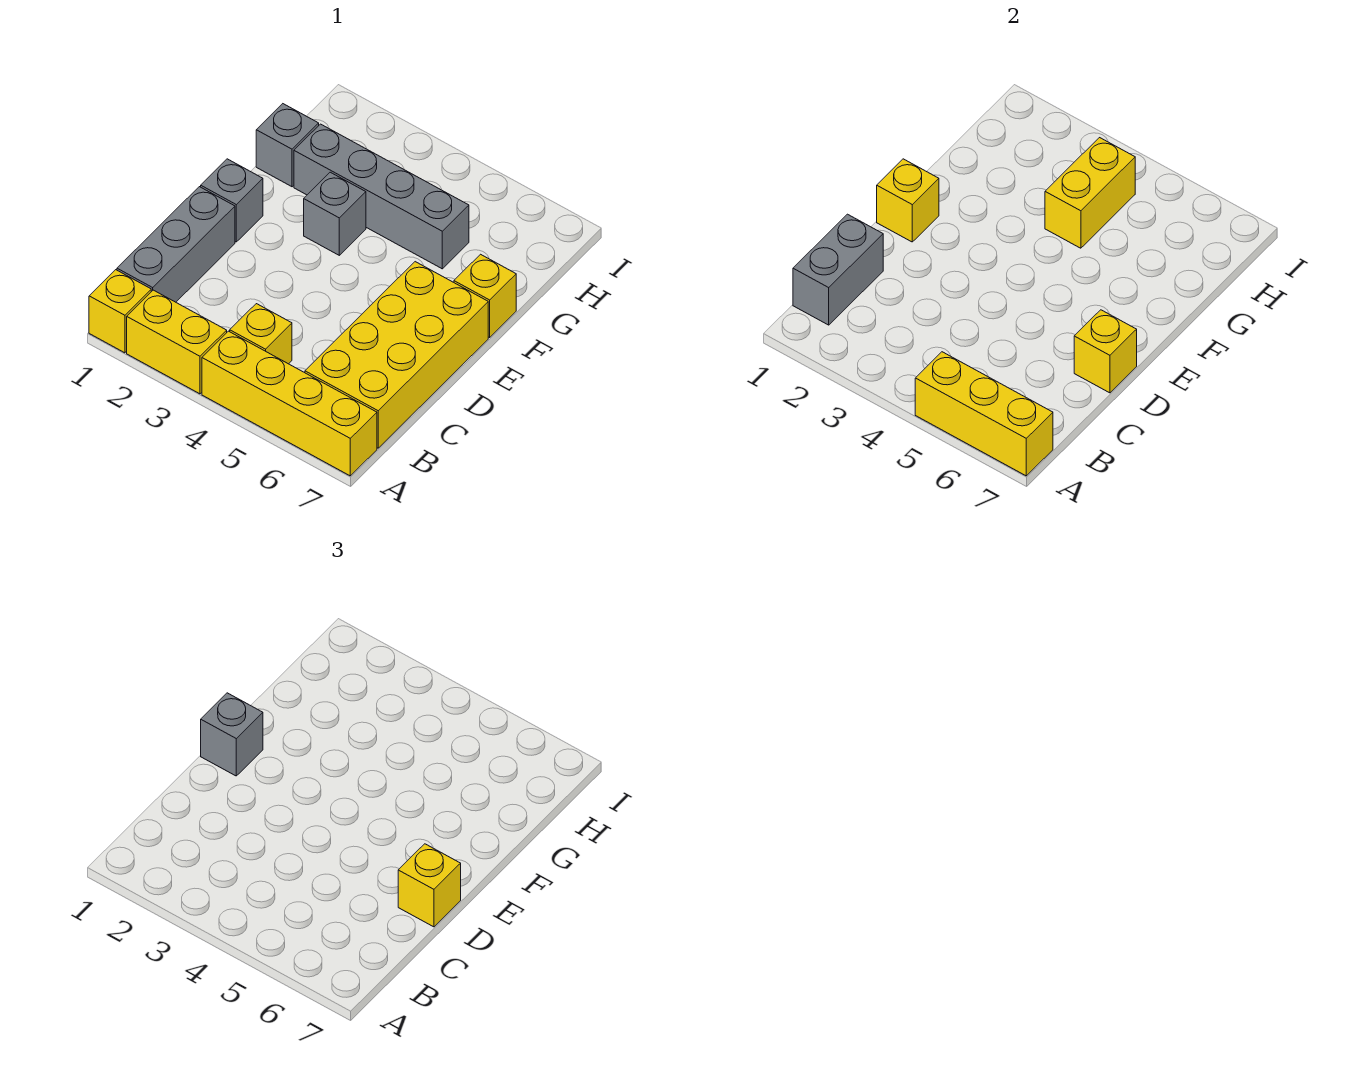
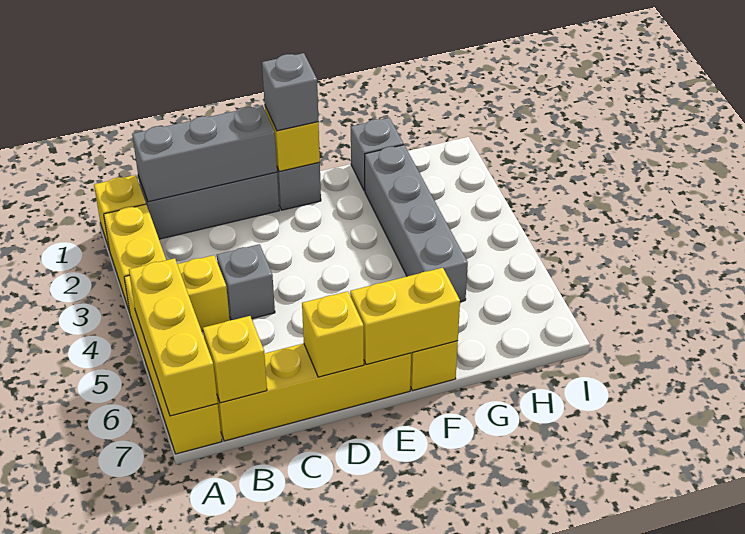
grey 1x2 brick [793,214,883,325] -> grey 1x3 brick [132,105,277,202]
yellow 2x4 brick [305,262,488,448] -> yellow 1x4 brick [217,343,411,441]
yellow 1x1 brick [398,844,461,927] -> yellow 1x1 brick moved to [203,316,267,403]
grey 1x1 brick [304,172,366,255] -> grey 1x1 brick moved to [217,244,275,320]
yellow 1x2 brick [1045,138,1135,248] -> yellow 1x2 brick moved to [350,268,460,365]

